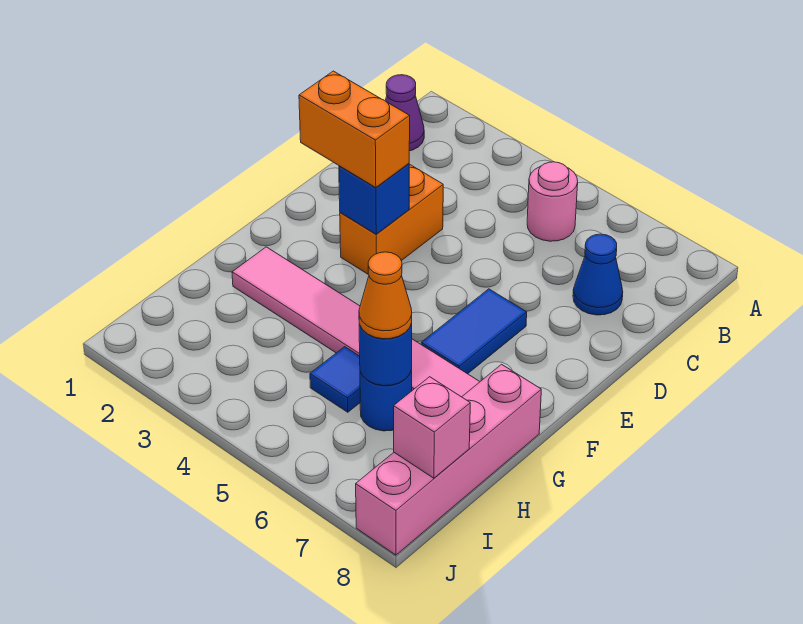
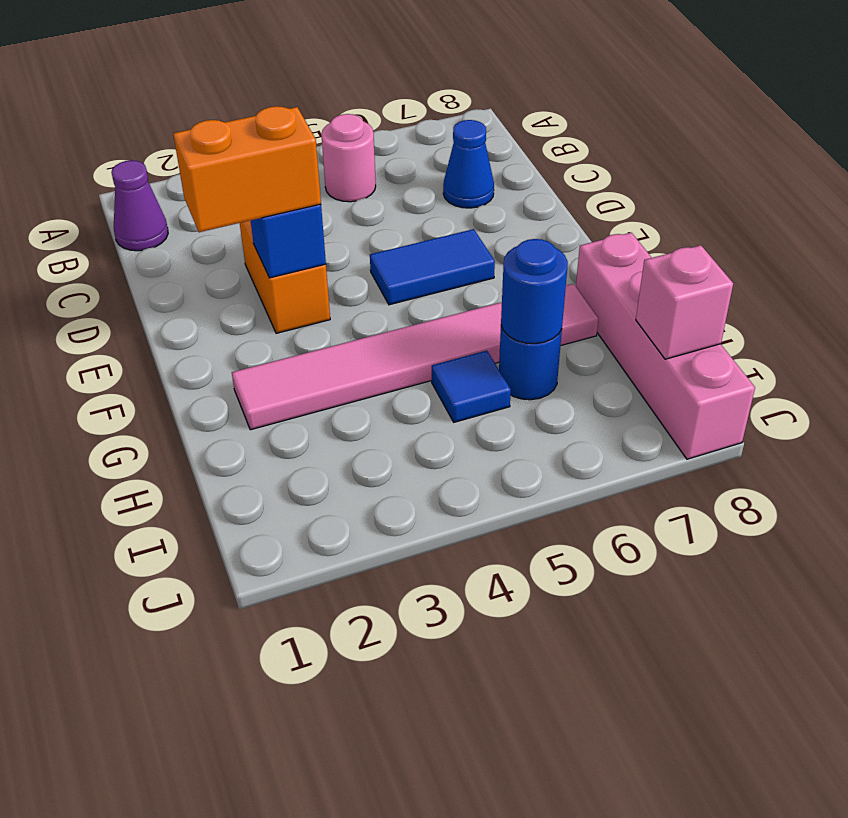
blue 1x2 tile [421,289,527,374] -> blue 1x2 tile turned to [370,229,495,305]
orange 1x1 cone [359,252,412,339] -> none

